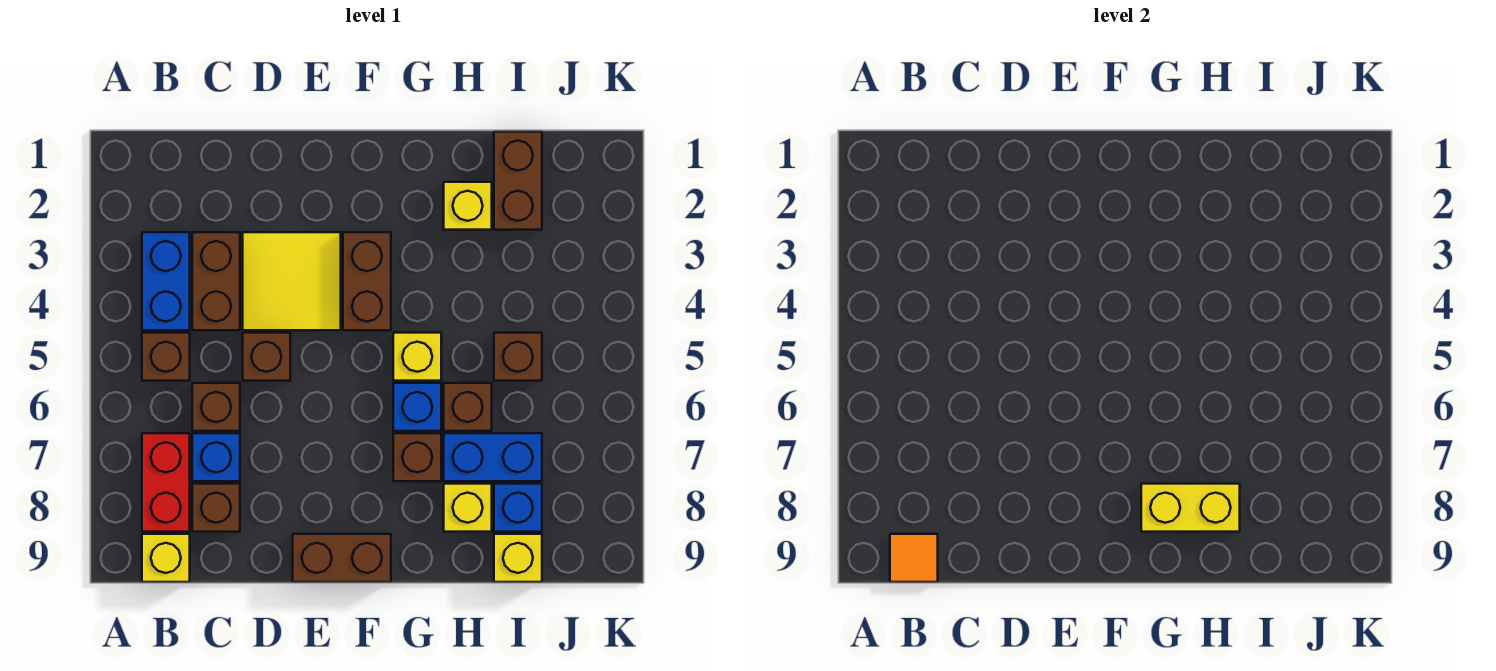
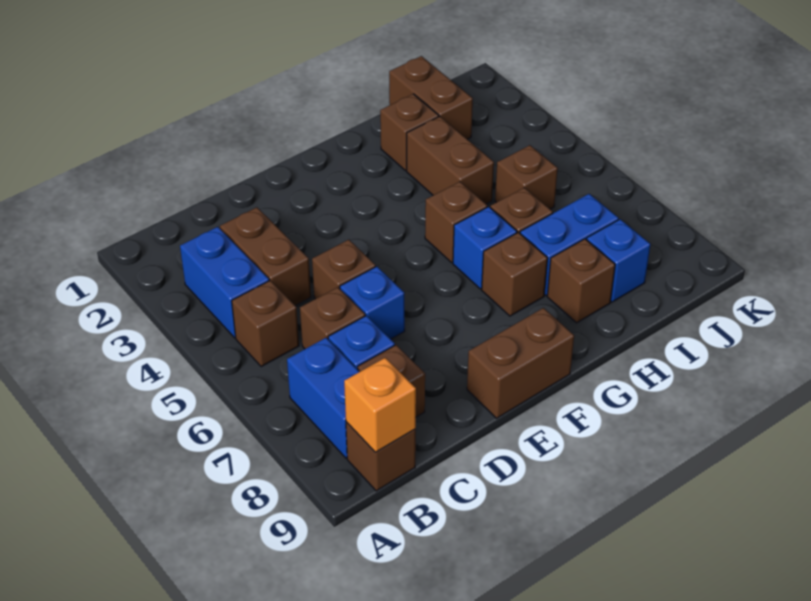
red 1x2 brick [142,433,190,532] -> blue 1x2 brick [287,338,359,458]
yellow 1x1 brick [142,534,190,582] -> brown 1x1 brick [346,422,416,491]
orange 1x1 tile [890,534,938,582] -> orange 1x1 brick [344,358,416,452]
yellow 2x2 tile [243,232,341,330] -> none
none -> blue 1x1 brick [340,266,405,339]
brown 1x2 brick [343,232,391,330] -> brown 1x2 brick moved to [407,116,494,204]
yellow 1x1 brick [393,333,441,381] -> brown 1x1 brick [425,182,487,262]
yellow 1x2 brick [1141,484,1240,532] -> none
yellow 1x1 brick [444,182,492,230] -> brown 1x1 brick [380,94,439,171]
yellow 1x1 brick [444,484,492,532] -> brown 1x1 brick [547,239,615,323]
yellow 1x1 brick [494,534,542,582] -> none

